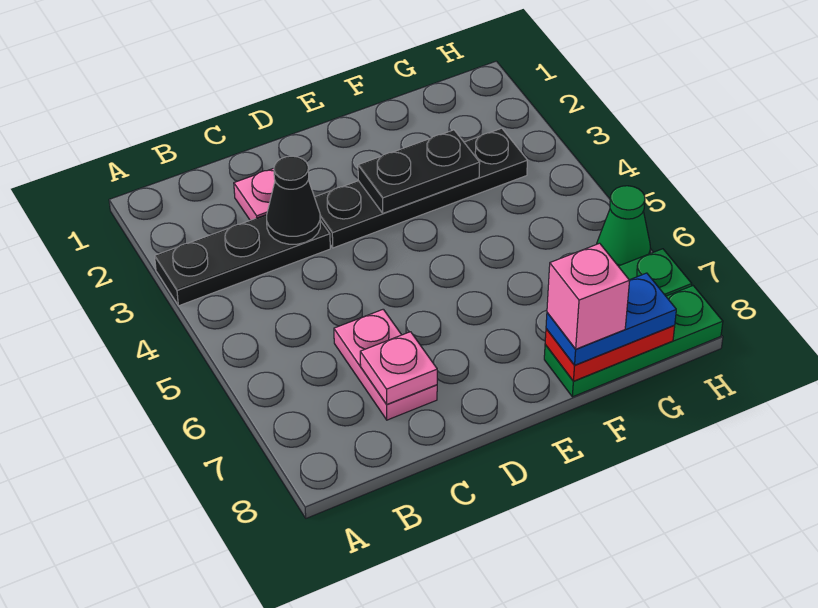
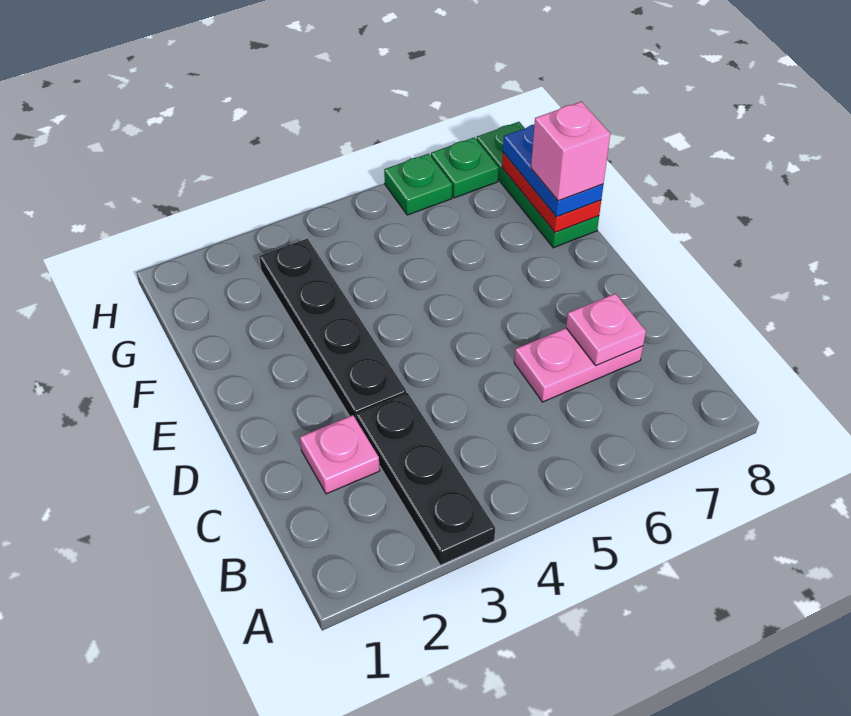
black 1x1 cone [267,156,320,244] -> none
black 1x2 plate [358,130,480,213] -> none
green 1x1 cone [597,186,651,266] -> green 1x1 plate [384,154,452,215]

